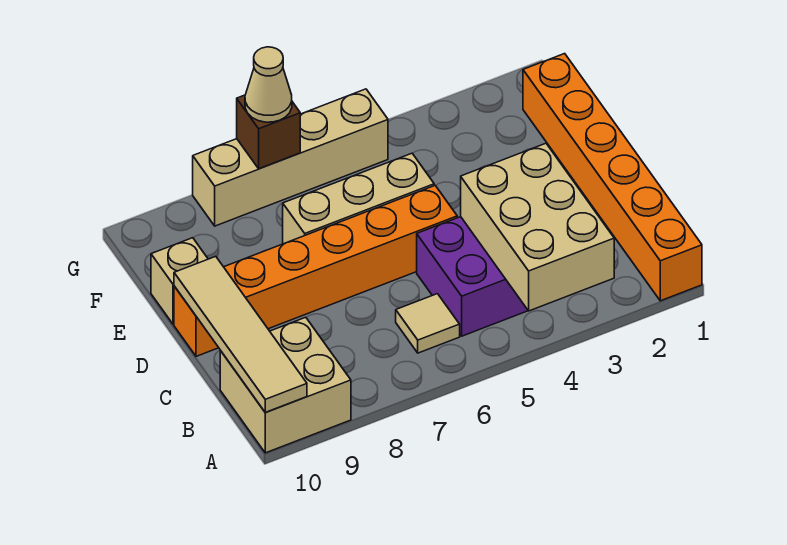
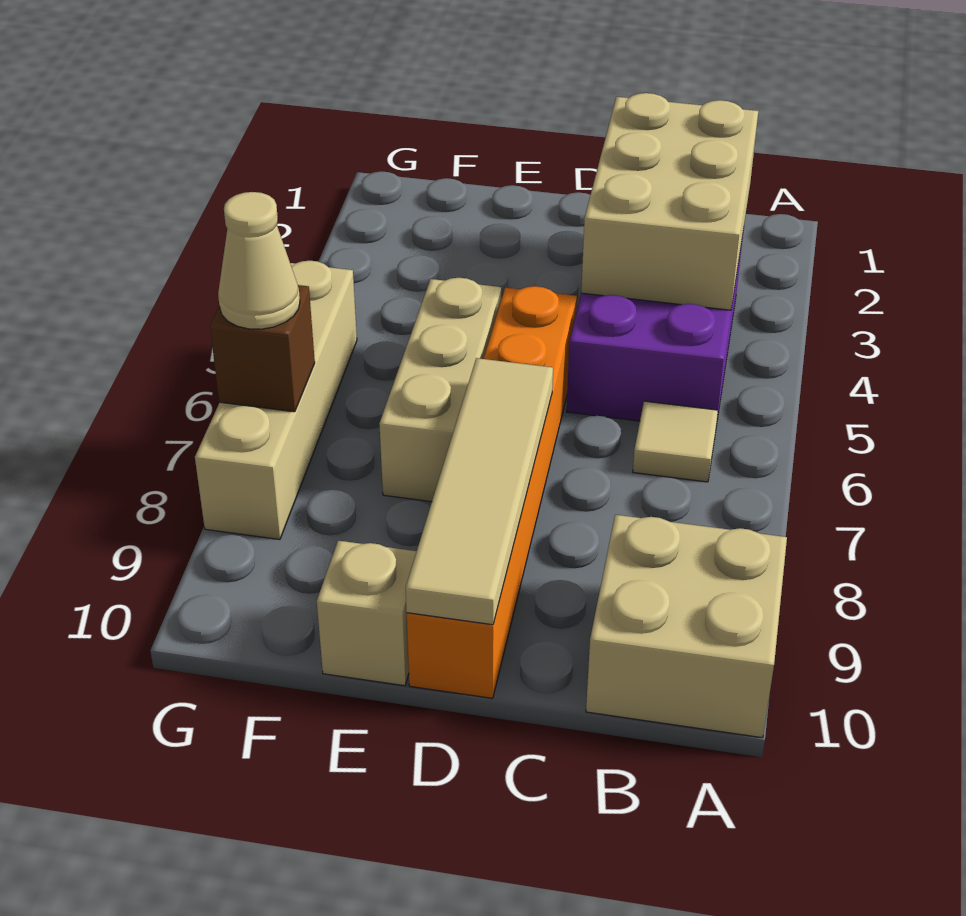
orange 1x6 brick [523,54,702,301] -> none
tan 2x3 brick [461,143,614,311] -> tan 2x3 brick turned to [581,93,758,310]
tan 1x4 tile [174,256,307,412] -> tan 1x4 tile turned to [406,358,553,625]

